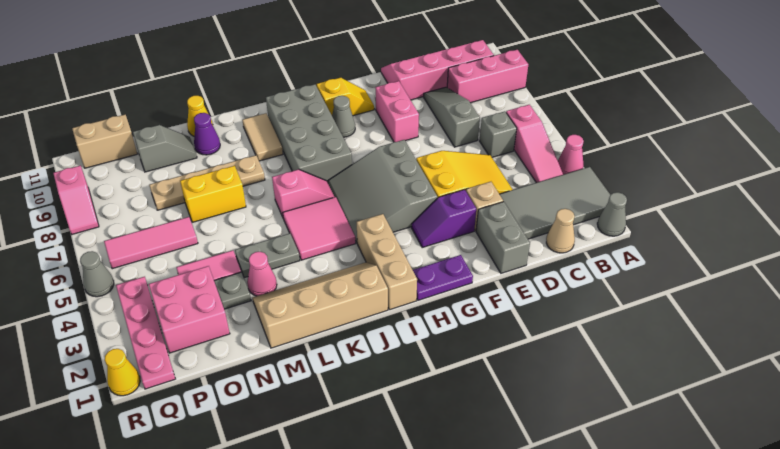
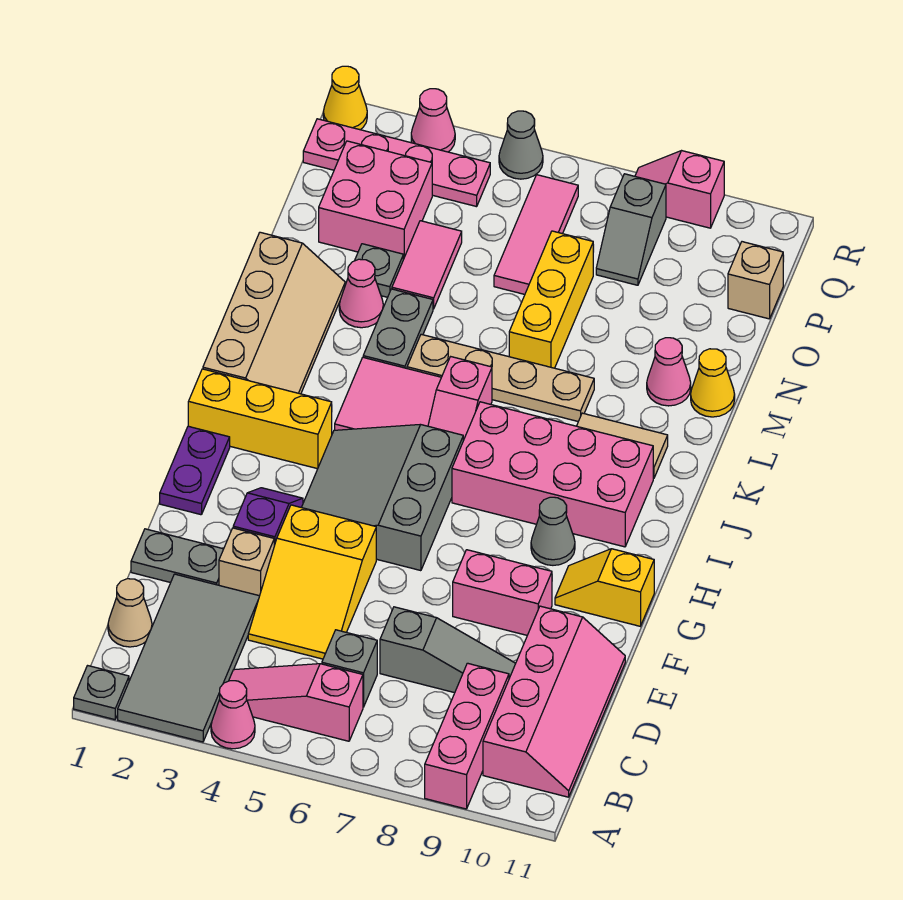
grey 1x1 cone [597,192,627,236] -> grey 1x1 plate [74,666,129,720]
grey 1x2 brick [476,202,530,273] -> grey 1x2 plate [131,529,223,585]
grey 3x3 slope [328,140,437,243] -> grey 3x3 slope turned to [301,425,463,571]
yellow 1x2 slope [317,78,374,116] -> yellow 1x2 slope turned to [555,549,654,626]
tan 1x3 brick [357,214,417,310] -> yellow 1x3 brick [188,369,332,469]
grey 2x4 brick [266,84,352,182] -> pink 2x4 brick [452,402,653,547]
tan 1x4 plate [149,155,265,210] -> tan 1x4 plate turned to [407,334,594,421]
yellow 1x2 brick [180,166,246,222] -> yellow 1x3 brick [509,231,593,368]
purple 1x1 cone [194,113,220,155] -> pink 1x1 cone [647,338,691,406]
grey 1x2 slope [133,125,197,172] -> grey 1x2 slope moved to [596,174,666,285]
tan 1x2 brick [72,115,137,168] -> tan 1x1 brick [728,242,783,319]
none -> pink 1x1 cone [411,89,455,152]

